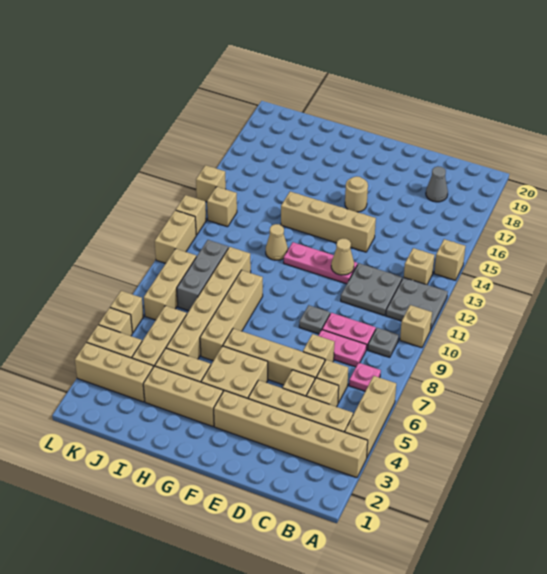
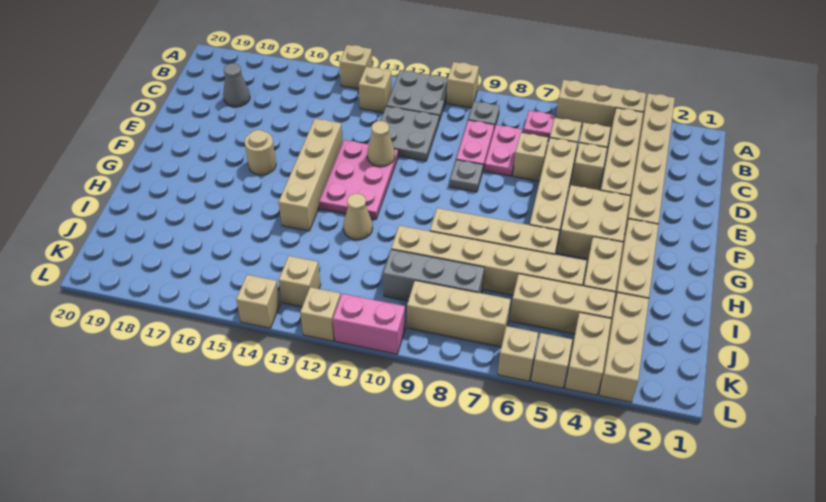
pink 1x3 plate [284,242,357,284] -> pink 2x3 plate [319,140,398,219]
tan 1x2 brick [154,210,196,263] -> pink 1x2 brick [333,294,405,354]

